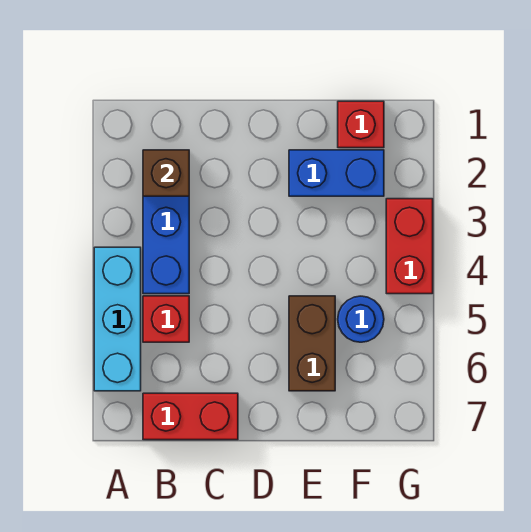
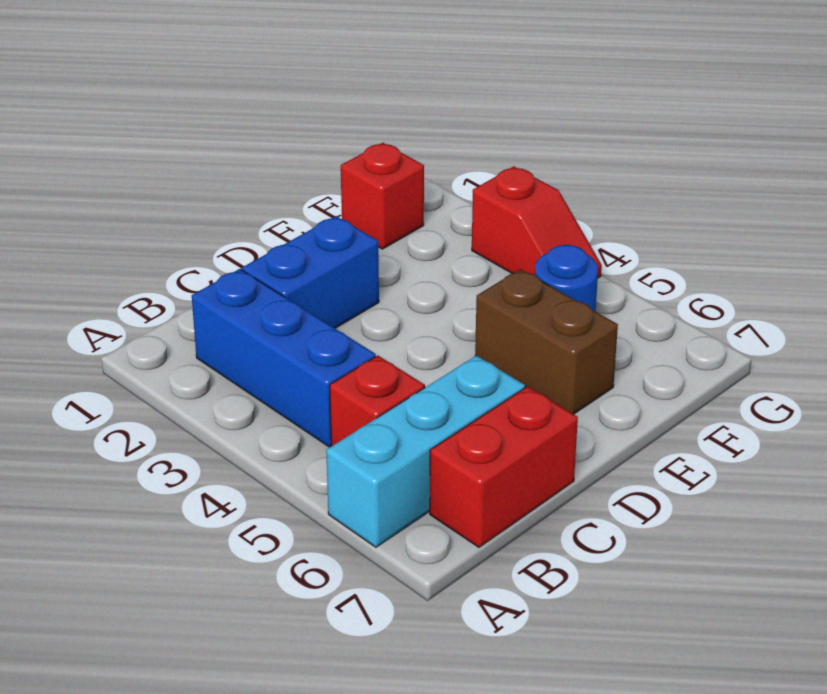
cyan 1x3 brick [94,247,141,391] -> cyan 1x3 brick turned to [326,356,525,547]
brown 1x1 brick [143,150,189,196] -> none
blue 1x2 brick [289,150,384,196] -> blue 1x2 brick moved to [242,216,379,328]
red 1x2 brick [386,199,433,294] -> red 1x2 slope [472,166,602,278]

